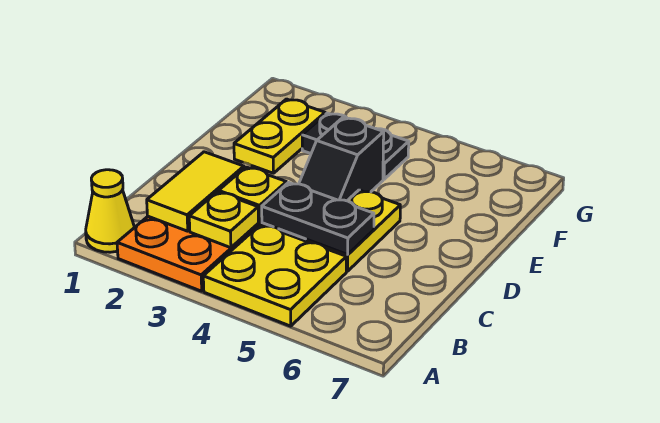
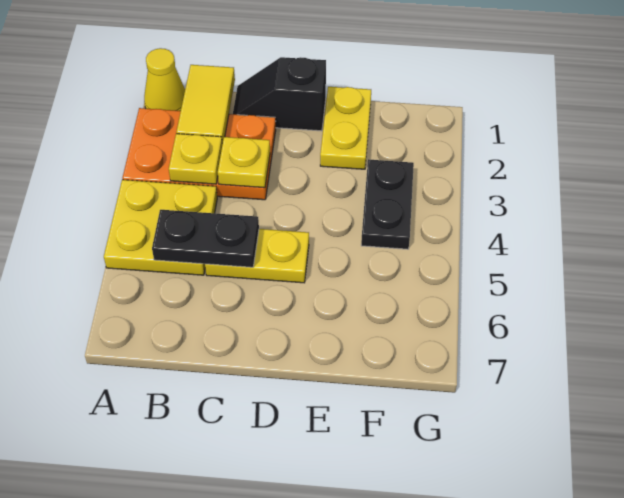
yellow 1x2 tile [147,152,244,231] -> yellow 1x2 tile turned to [176,65,235,144]
black 1x2 plate [262,182,374,254] -> black 1x2 plate turned to [152,210,259,267]
black 1x2 slope [299,118,384,201] -> black 1x2 slope moved to [233,57,326,131]
yellow 1x2 plate [234,99,325,173] -> yellow 1x2 plate turned to [320,87,371,169]

